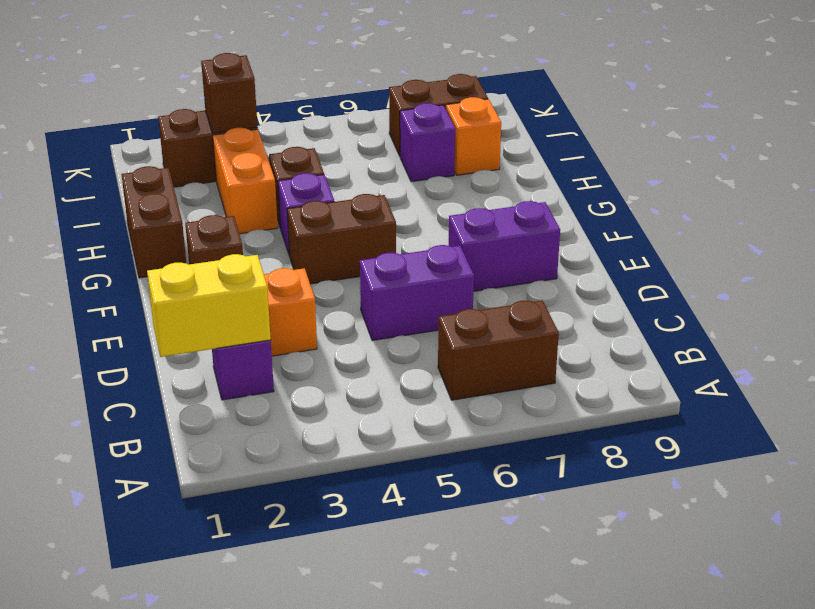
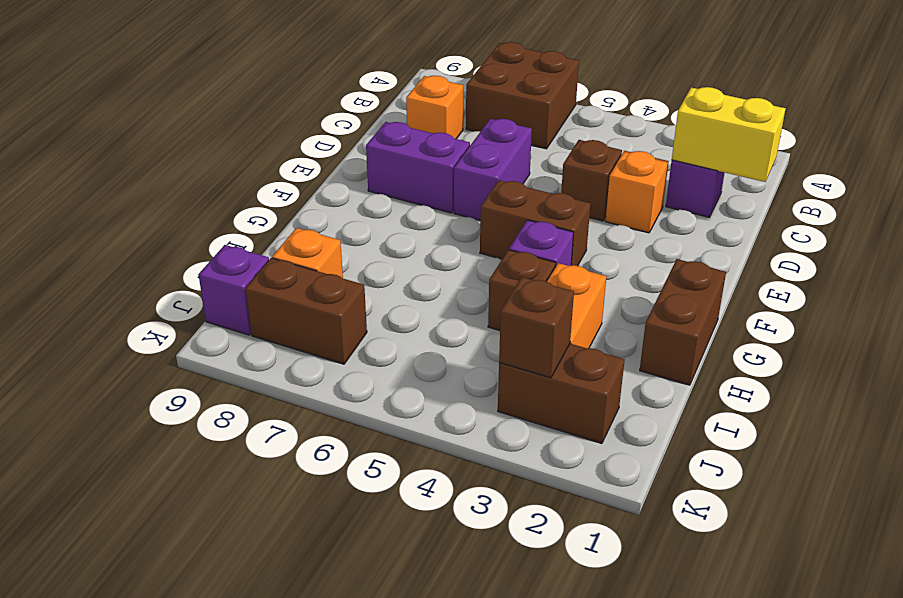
brown 1x2 brick [438,301,559,400] -> brown 2x2 brick [466,42,579,149]
none -> orange 1x1 brick [406,76,463,139]
purple 1x2 brick [360,245,474,341] -> purple 1x2 brick turned to [454,119,532,220]
brown 1x1 brick [185,215,243,264] -> brown 1x1 brick moved to [561,140,622,221]
purple 1x1 brick [400,103,455,182] -> purple 1x1 brick moved to [198,245,269,335]

